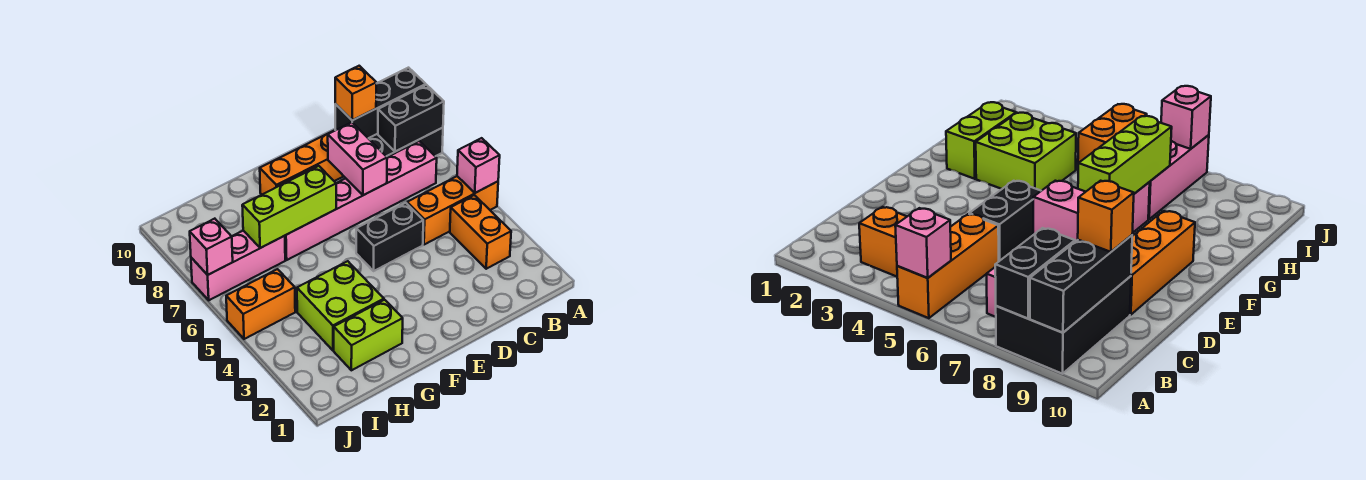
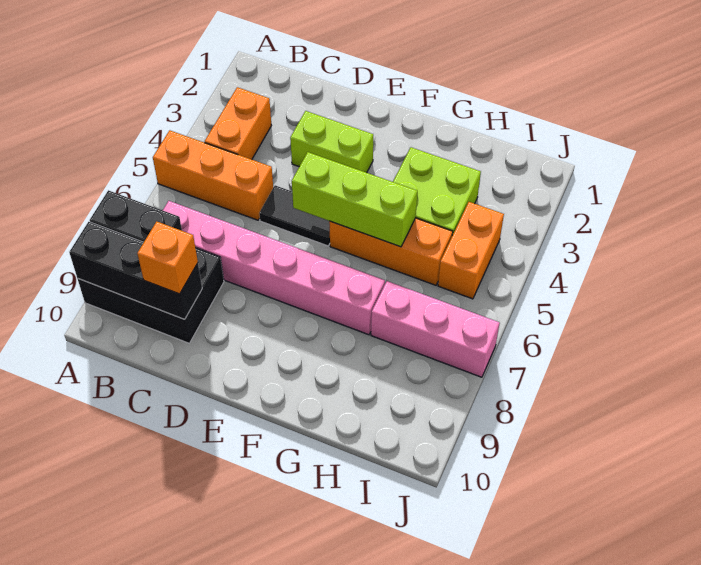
pink 1x1 brick [457,138,500,193] -> none
black 1x2 brick [356,203,423,271] -> black 1x2 tile [259,185,330,246]
pink 1x2 brick [328,122,387,195] -> none
orange 1x3 brick [260,131,343,194] -> orange 1x3 brick moved to [329,218,453,285]
lime 1x3 brick [242,166,336,248] -> lime 1x3 brick moved to [292,152,418,247]
lime 1x2 brick [334,300,403,370] -> lime 1x2 brick moved to [290,111,373,173]
orange 1x2 brick [226,269,295,339] -> orange 1x2 brick turned to [438,202,504,299]
pink 1x1 brick [190,219,233,275] -> none

